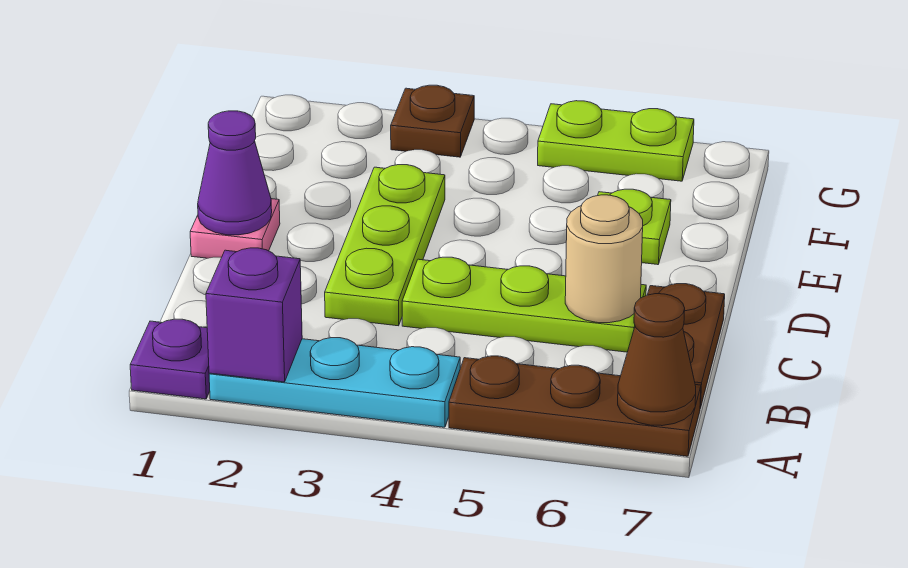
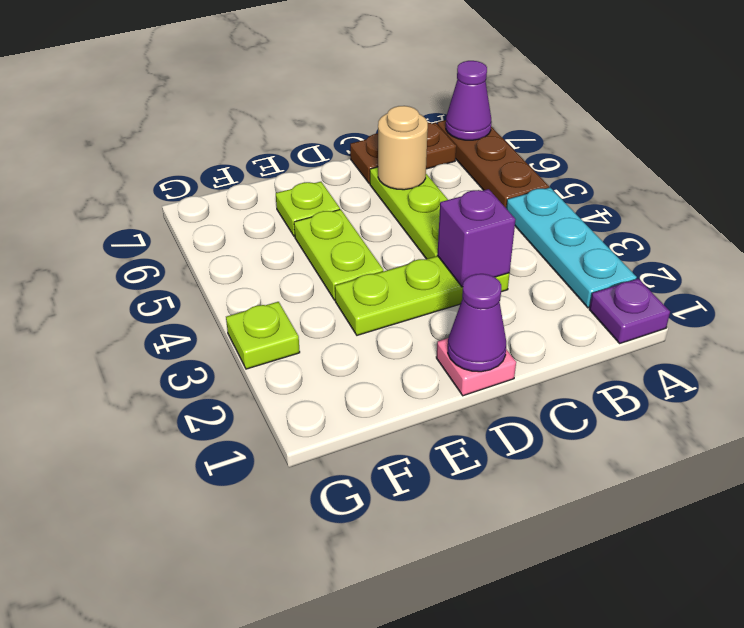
purple 1x1 brick [206,248,302,382] -> purple 1x1 brick moved to [437,189,516,287]
brown 1x1 cone [618,294,696,426] -> purple 1x1 cone [446,61,492,140]
brown 1x1 plate [391,85,474,157] -> lime 1x1 plate [226,302,300,369]
lime 1x2 plate [538,101,694,181] -> lime 1x2 plate moved to [294,210,383,300]

